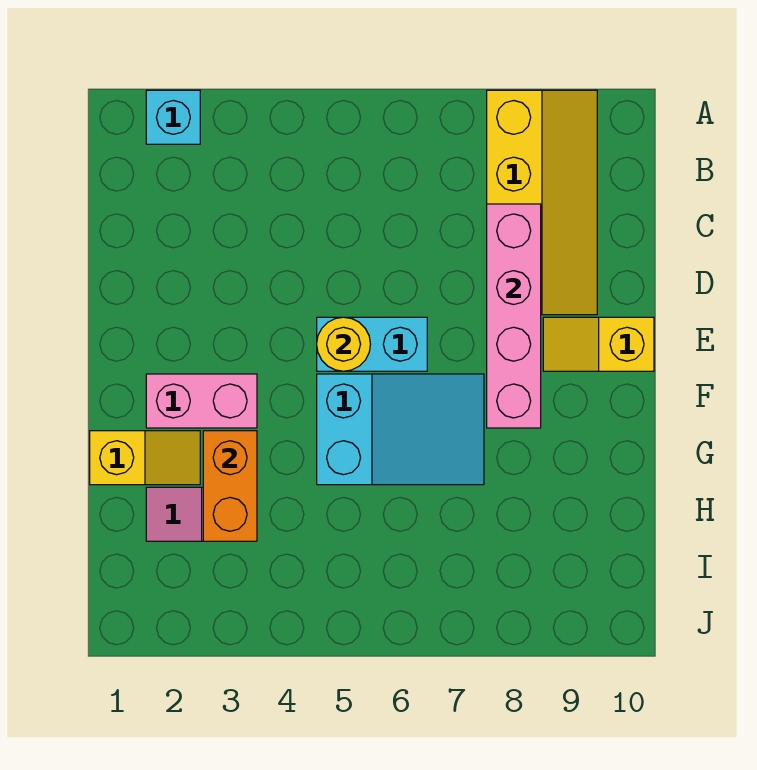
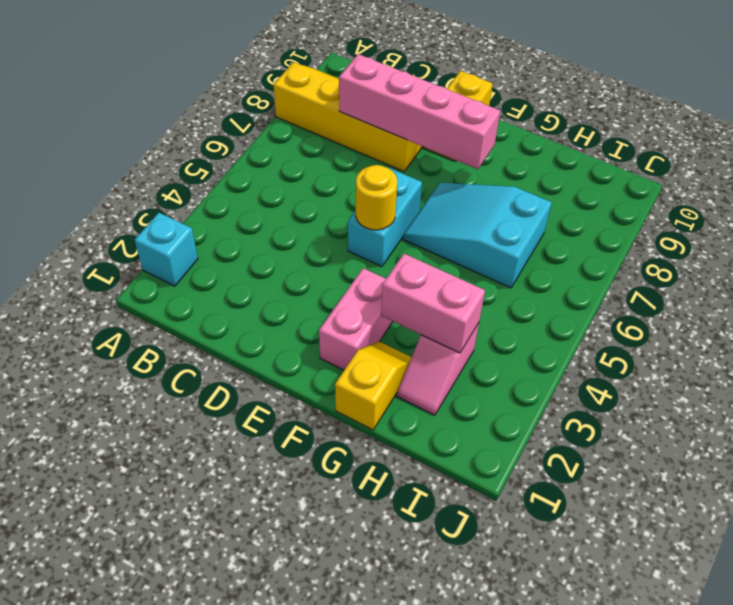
cyan 2x3 slope [317,374,484,485] -> cyan 2x3 slope turned to [403,183,552,288]
orange 1x2 brick [203,431,257,541] -> pink 1x2 brick [381,254,485,353]

